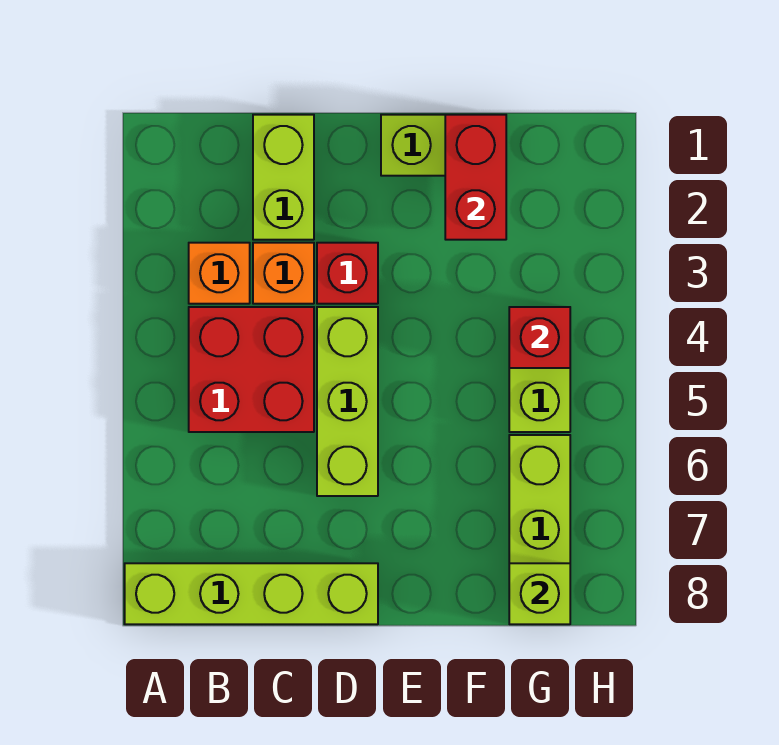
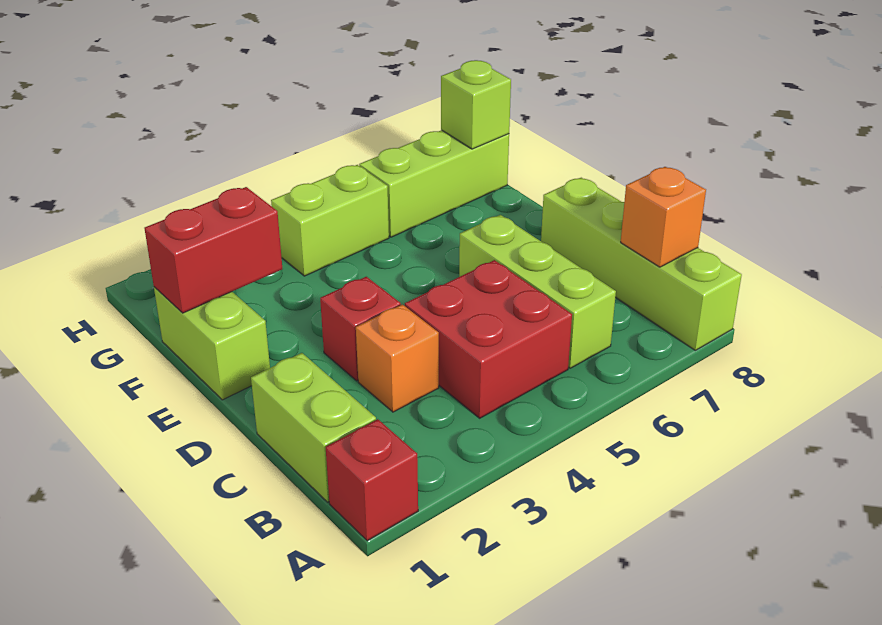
orange 1x1 brick [189,243,250,304] -> orange 1x1 brick moved to [621,167,706,267]
lime 1x2 brick [253,115,314,240] -> lime 1x2 brick turned to [251,353,376,502]
lime 1x3 brick [317,307,378,496] -> lime 1x3 brick turned to [459,215,616,368]
red 1x1 brick [509,307,570,368] -> red 1x1 brick moved to [326,419,418,541]

